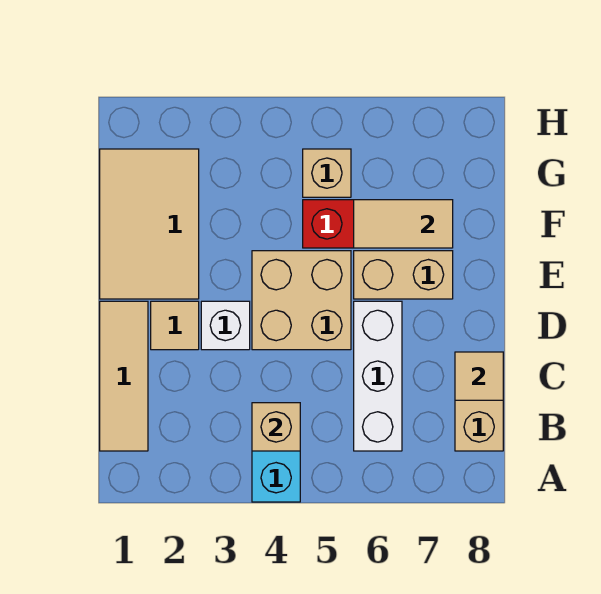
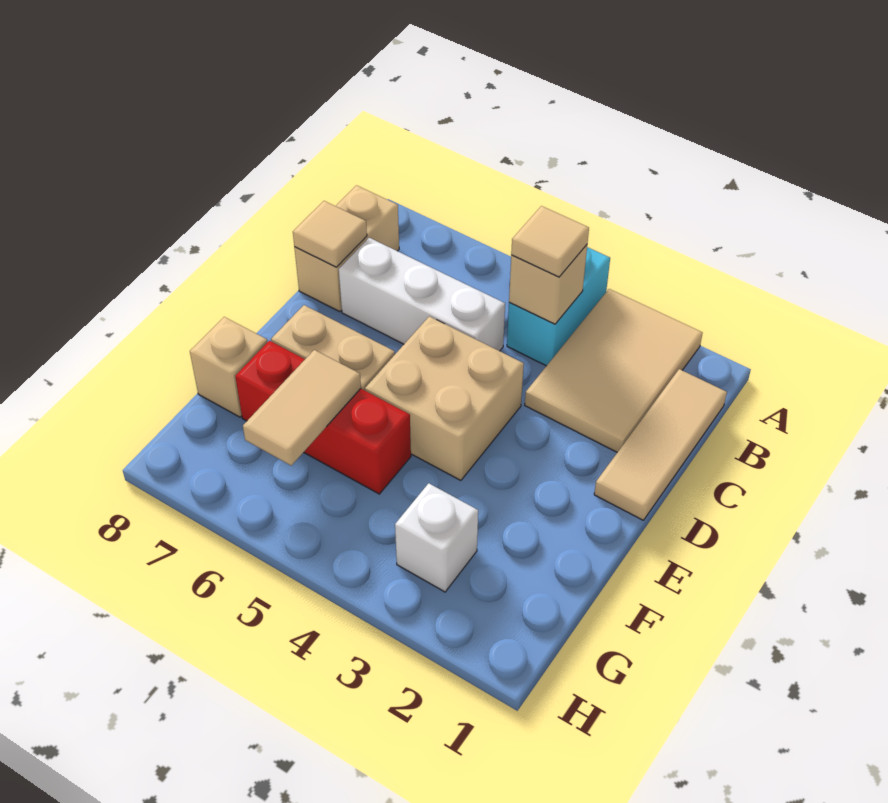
white 1x3 brick [354,301,402,451] -> white 1x3 brick turned to [339,238,505,351]
tan 1x1 tile [151,301,199,350] -> tan 1x1 tile moved to [511,206,589,277]
white 1x1 brick [201,301,250,350] -> white 1x1 brick moved to [395,483,478,592]
tan 2x3 tile [100,149,199,299] -> tan 2x3 tile moved to [525,289,703,452]
tan 1x2 tile [354,200,453,248] -> tan 1x2 tile turned to [243,350,361,465]
tan 1x1 brick [303,149,351,197] -> tan 1x1 brick moved to [190,317,267,417]

